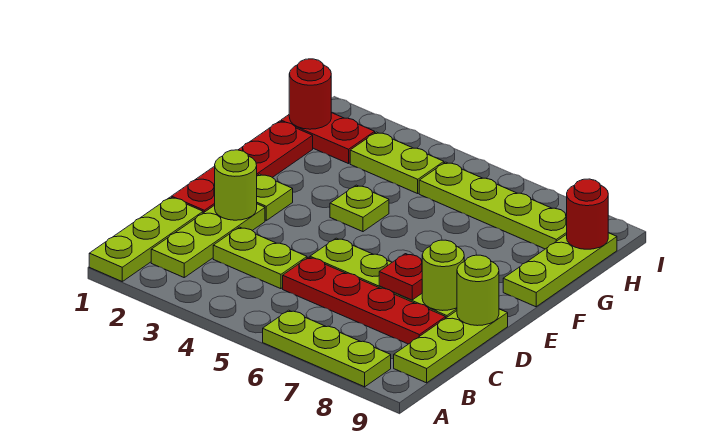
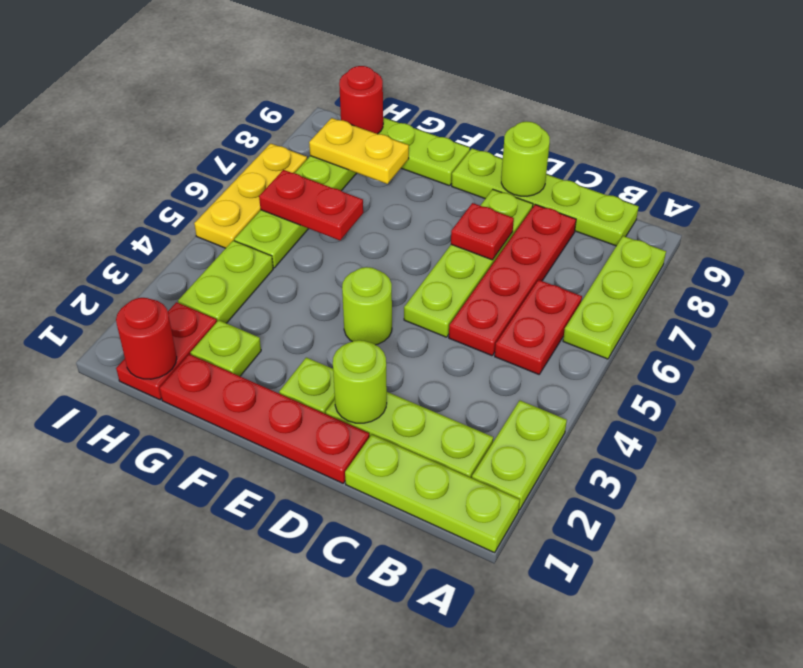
none -> red 1x2 plate [495,280,582,374]
lime 1x3 plate [394,309,508,383] -> lime 1x4 plate [452,148,639,246]
lime 1x2 plate [213,227,307,289] -> lime 1x2 plate moved to [472,400,567,510]
lime 1x1 round brick [422,240,464,310] -> lime 1x1 round brick moved to [342,267,392,345]
lime 1x1 plate [330,185,389,232] -> lime 1x1 plate moved to [190,320,261,376]
none -> red 1x2 plate [259,170,363,240]
none -> yellow 1x2 plate [309,118,409,184]
none -> yellow 1x3 plate [194,143,307,248]

